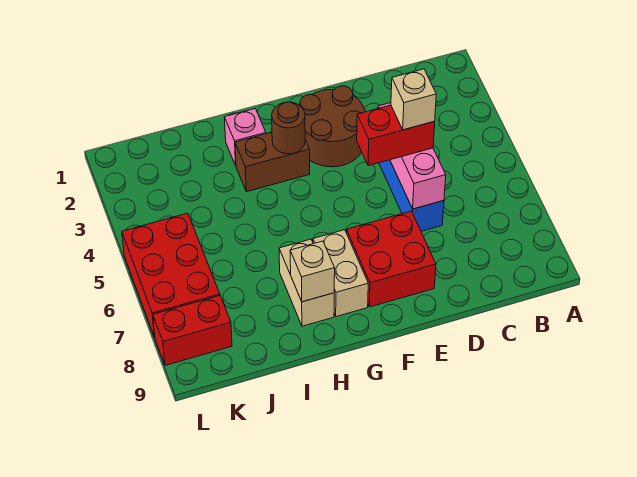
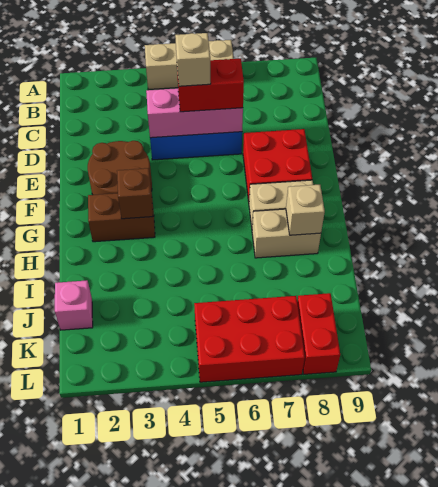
none -> tan 1x3 brick [145,40,234,90]
red 1x2 brick [357,105,435,166] -> red 1x2 brick turned to [177,58,244,112]
brown 1x2 brick [235,132,310,192] -> brown 1x2 brick turned to [88,193,155,242]
brown 1x1 round brick [272,102,305,154] -> brown 1x1 brick [117,168,153,219]
pink 1x1 brick [225,109,266,165] -> pink 1x1 brick moved to [55,280,93,330]

